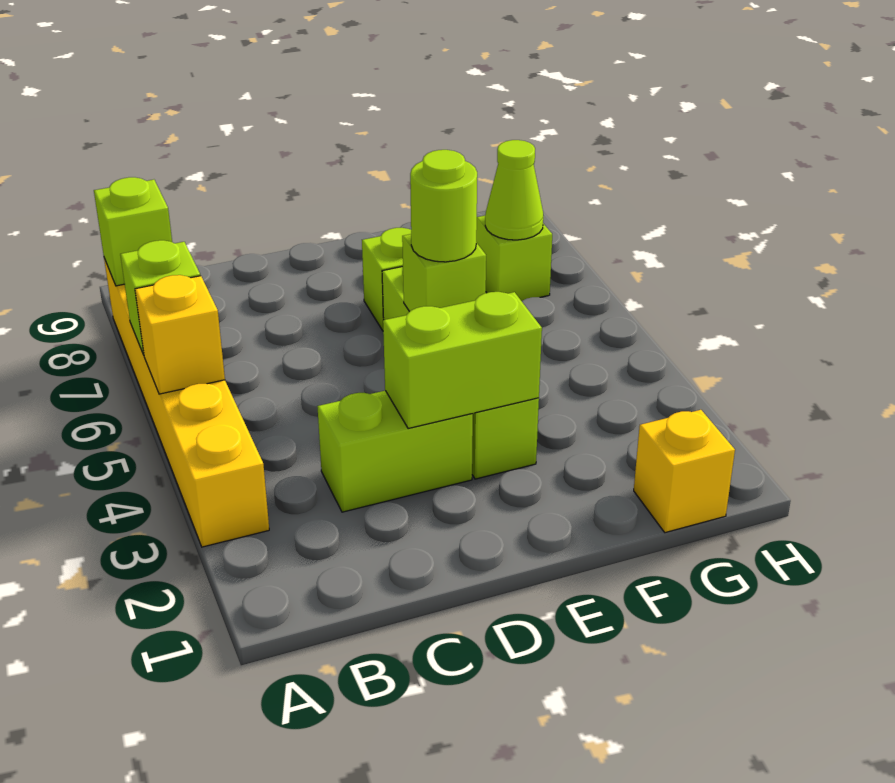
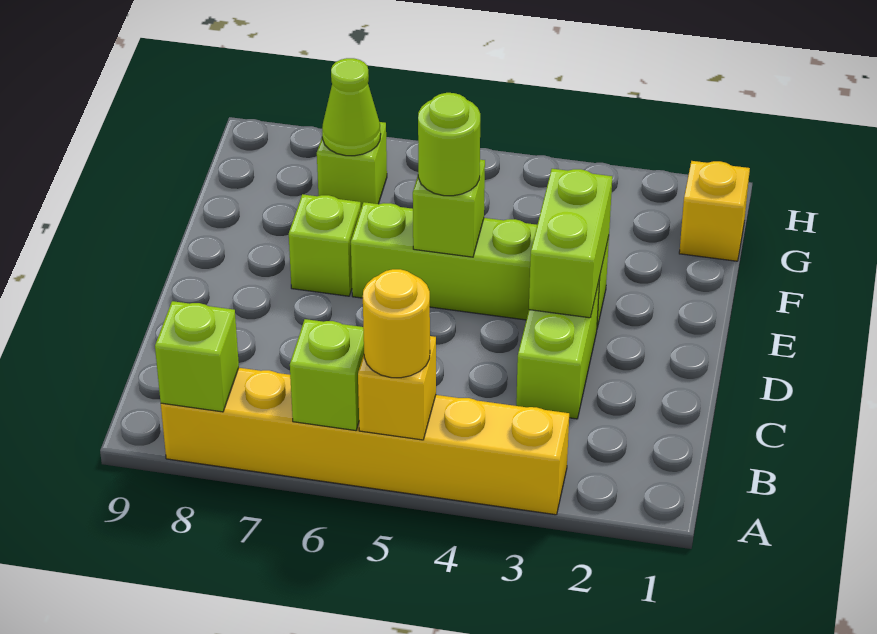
none -> yellow 1x1 round brick [363,269,430,378]

